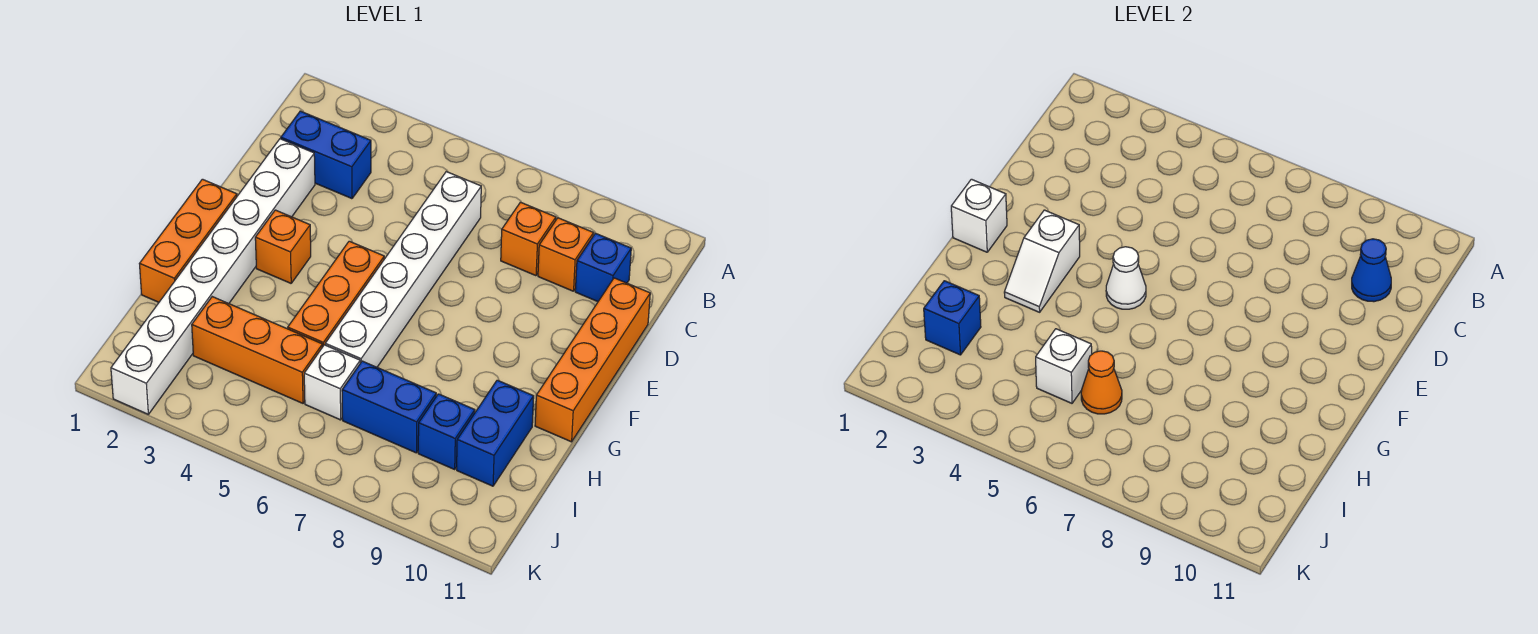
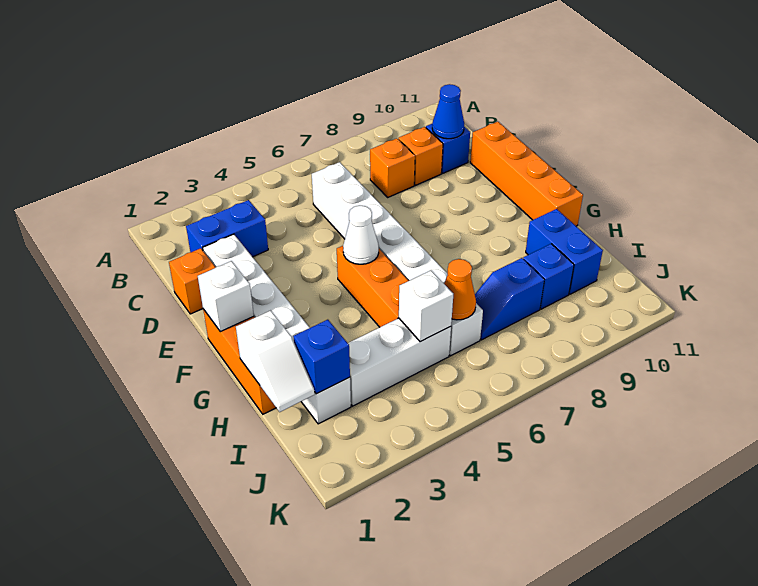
white 1x8 brick [111,139,315,414] -> white 1x6 brick [203,234,351,424]
orange 1x1 brick [255,210,311,283] -> orange 1x1 brick moved to [169,248,216,314]
white 1x2 slope [1004,210,1080,312] -> white 1x2 slope moved to [236,310,314,412]
orange 1x3 brick [192,297,322,403] -> white 1x3 brick [348,318,451,406]
blue 1x2 brick [342,361,436,453] -> blue 1x2 slope [475,258,544,340]

